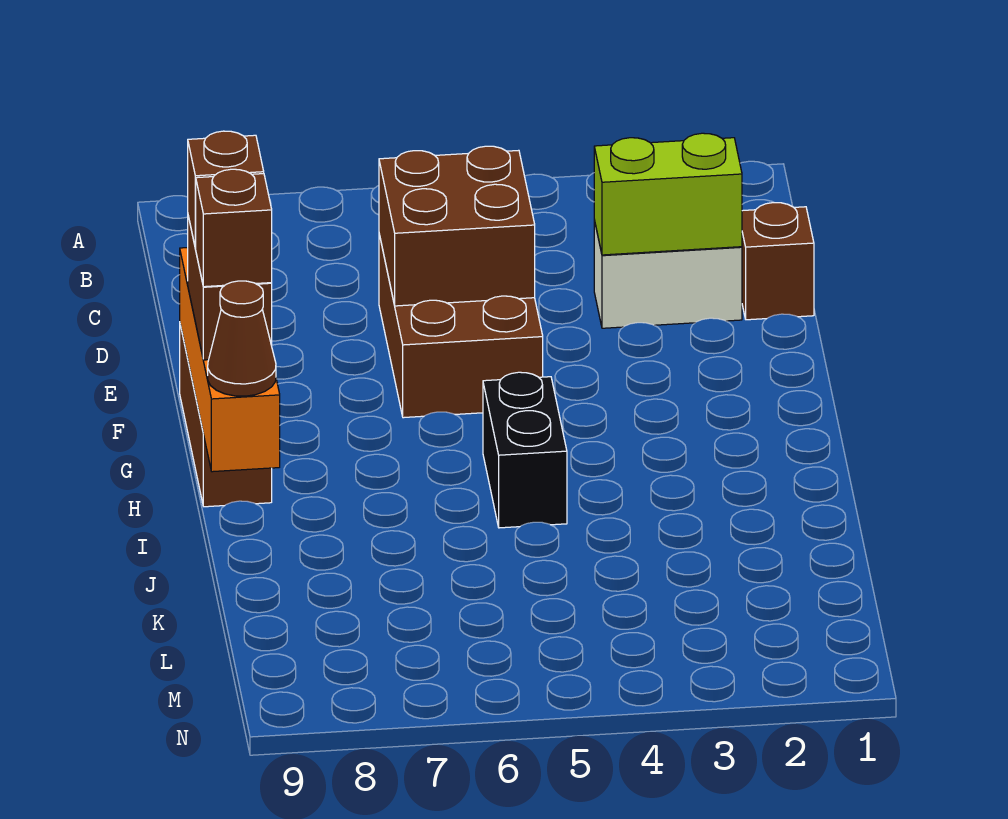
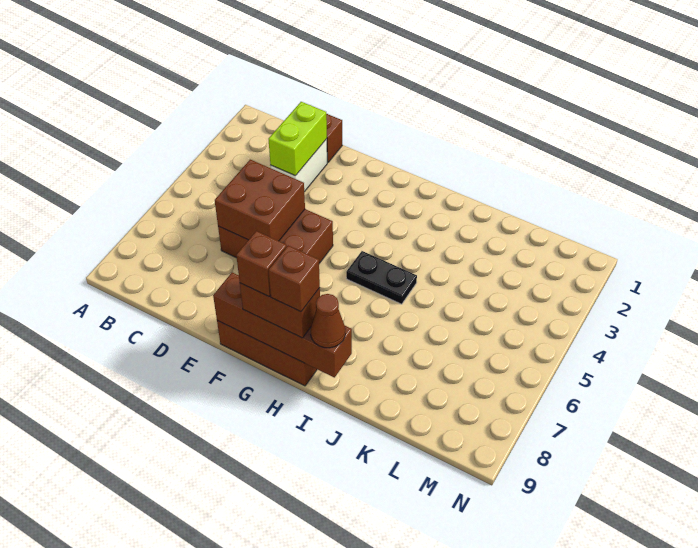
orange 1x4 brick [180,248,280,472] -> brown 1x4 brick [213,272,352,378]
black 1x2 brick [483,372,567,528] -> black 1x2 plate [346,251,417,304]

